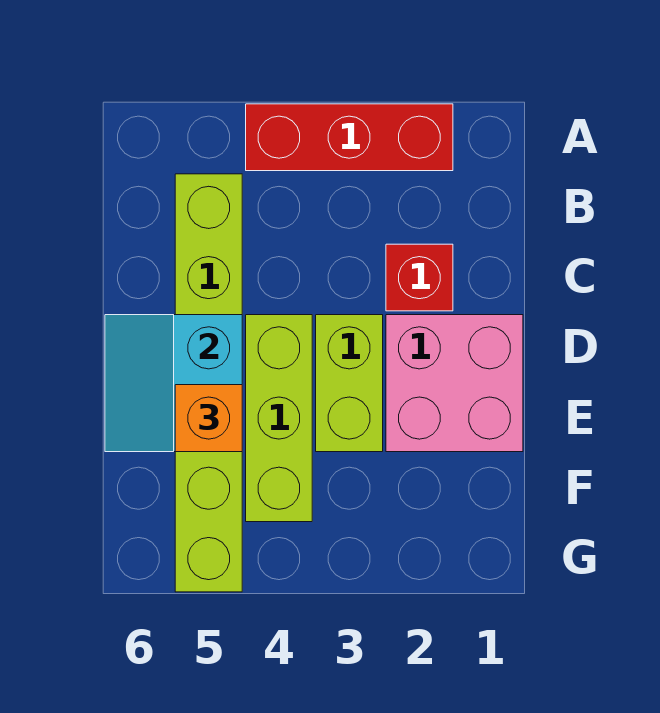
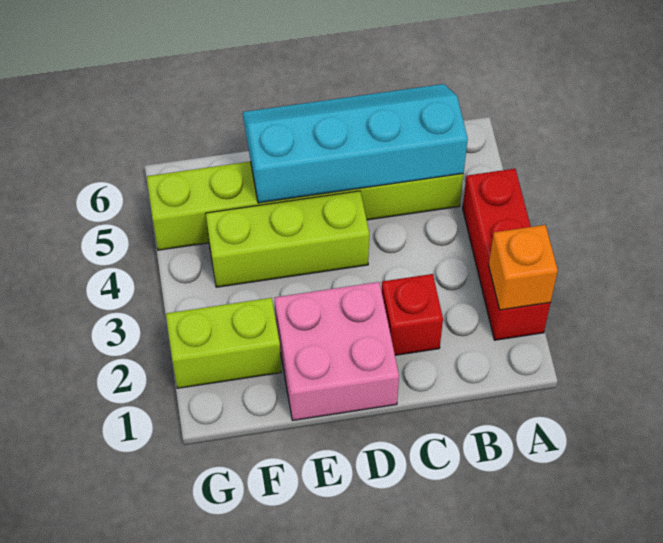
lime 1x2 brick [316,315,383,452] -> lime 1x2 brick moved to [166,298,281,388]
cyan 2x2 slope [105,315,242,452] -> cyan 2x4 slope [243,84,468,203]
orange 1x1 brick [175,385,242,452] -> orange 1x1 brick moved to [489,225,558,310]

